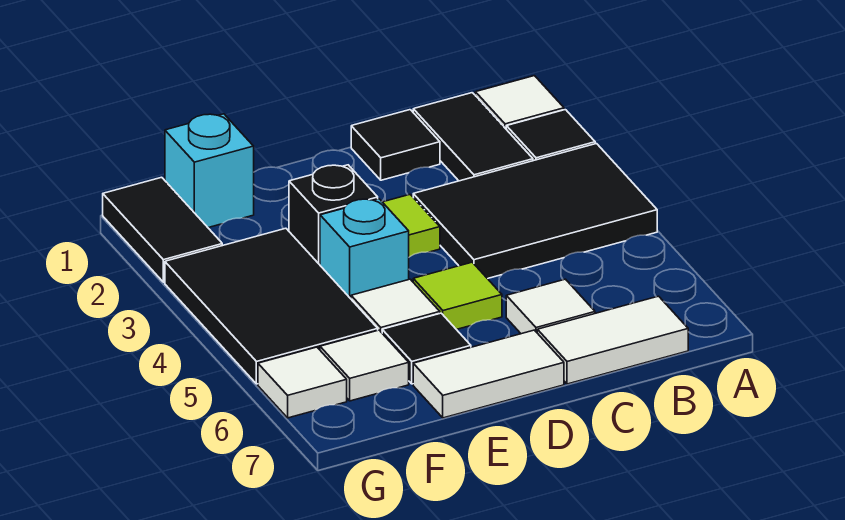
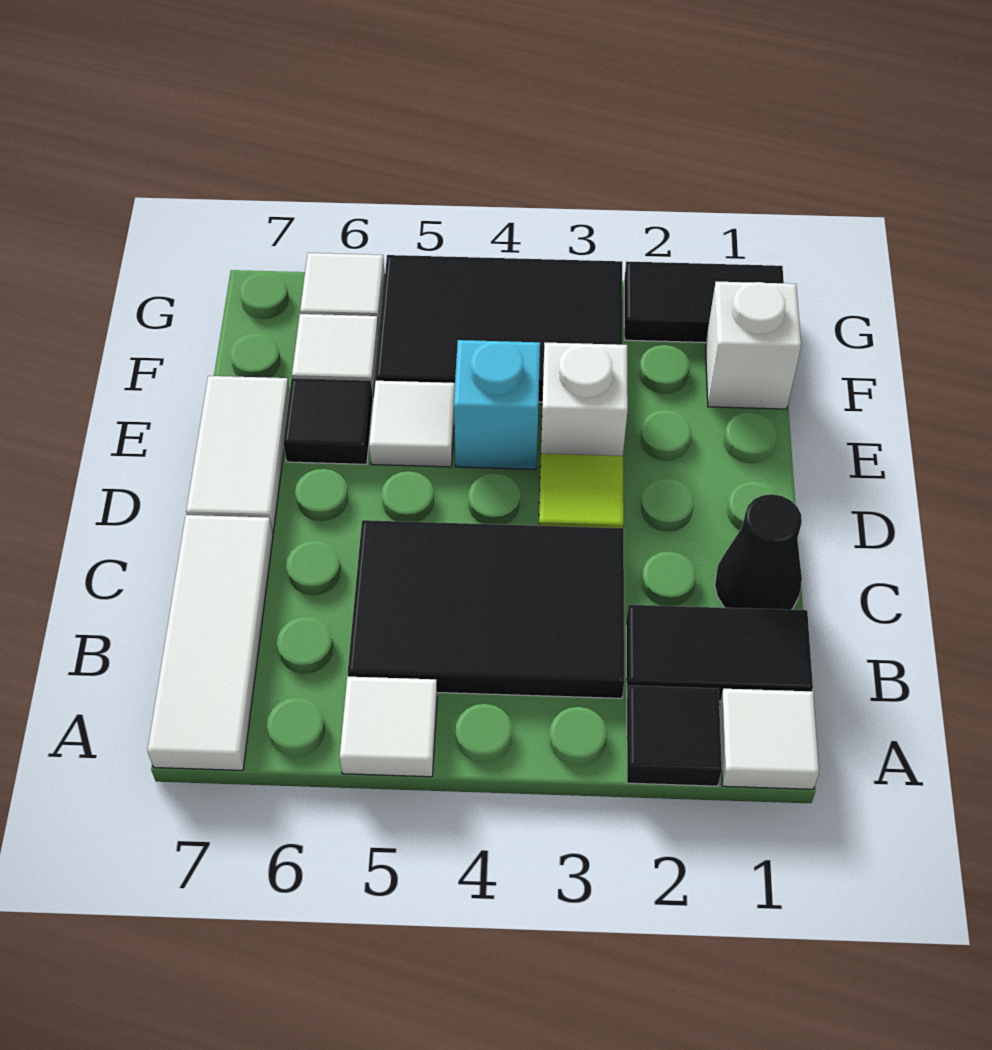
black 2x3 tile [413,144,657,279] -> black 2x3 tile turned to [348,520,624,698]
white 1x2 tile [537,296,688,384] -> white 1x3 tile [147,515,273,770]
black 1x1 tile [351,110,440,180] -> black 1x1 cone [715,494,802,610]
white 1x1 tile [506,279,595,334] -> white 1x1 tile moved to [340,677,437,777]
lime 1x1 tile [413,262,502,330] -> none
black 1x1 brick [289,165,378,265] -> white 1x1 brick [541,343,628,456]
cyan 1x1 brick [165,114,254,228] -> white 1x1 brick [705,282,801,409]

